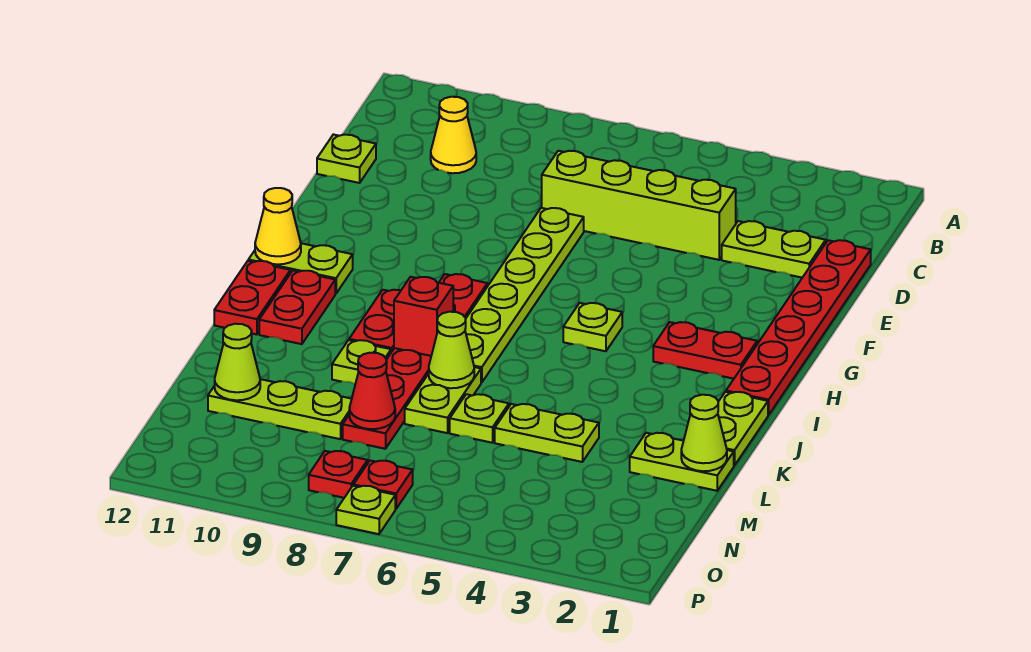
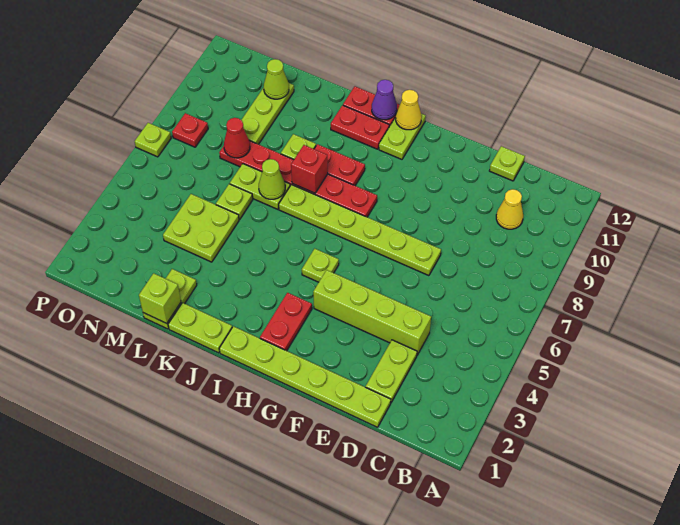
red 1x6 plate [726,240,871,415] -> lime 1x6 plate [219,326,391,427]
lime 1x4 brick [542,151,736,260] -> lime 1x4 brick turned to [313,270,431,355]
none -> purple 1x1 cone [372,80,397,120]
lime 1x1 cone [681,395,727,471] -> lime 1x1 brick [139,273,181,323]
lime 1x2 plate [495,404,599,462] -> lime 2x2 plate [163,194,239,262]
red 1x1 plate [353,461,413,509] -> none

